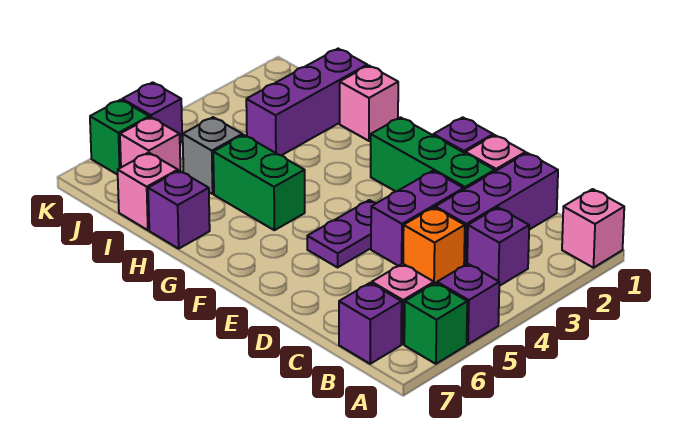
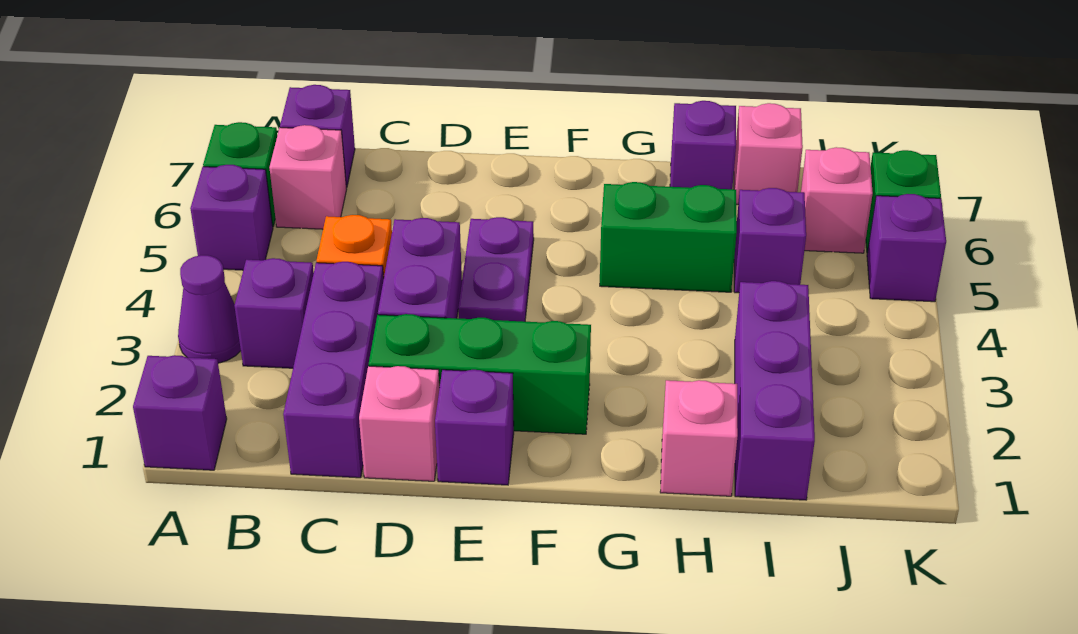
pink 1x1 brick [562,189,624,268] -> purple 1x1 brick [133,355,227,470]
none -> purple 1x1 cone [178,255,241,363]
grey 1x1 brick [183,117,242,194] -> purple 1x1 brick [734,188,806,293]

